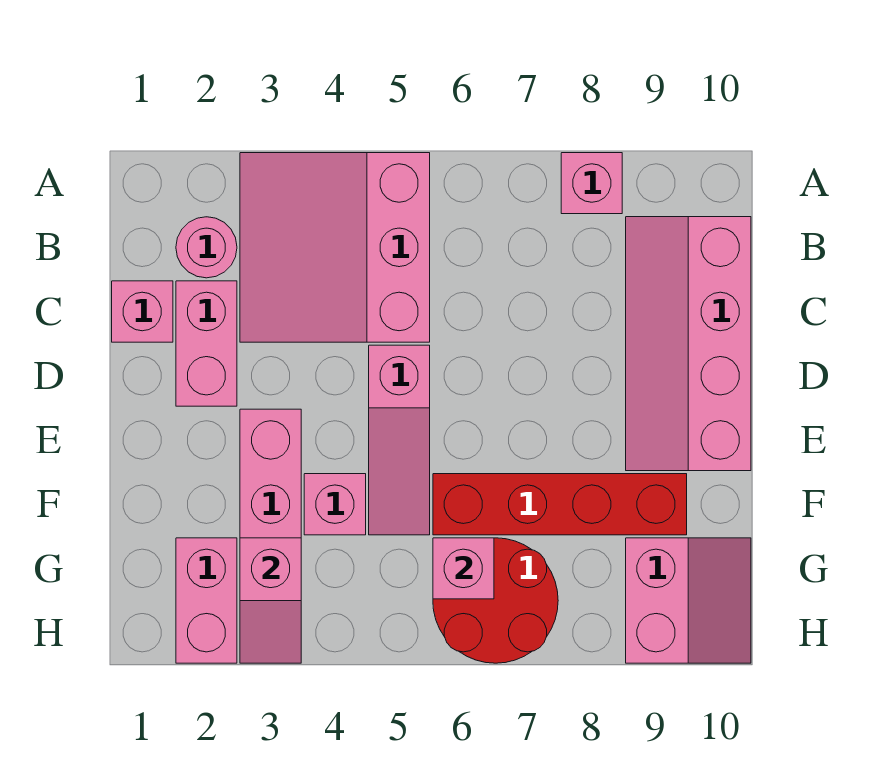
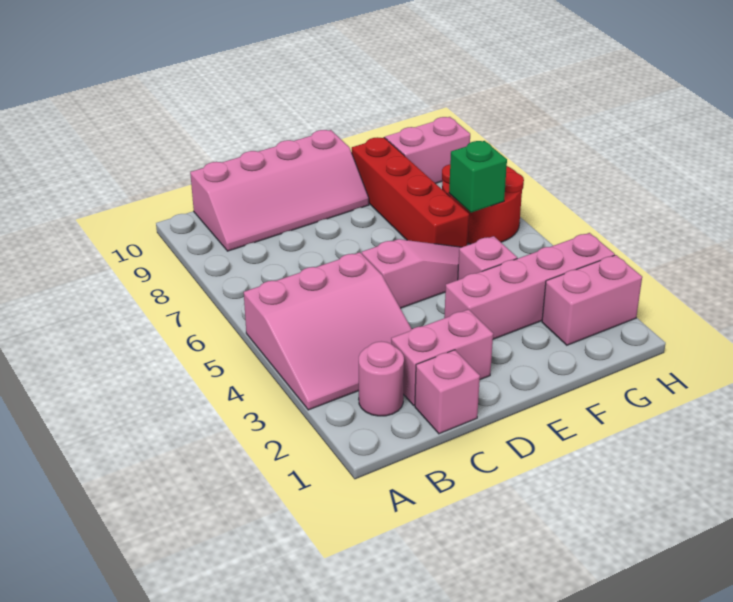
pink 1x1 brick [561,153,622,214] -> none
pink 1x2 slope [240,538,301,663] -> none
pink 1x1 brick [433,538,494,599] -> green 1x1 brick [449,141,507,213]

